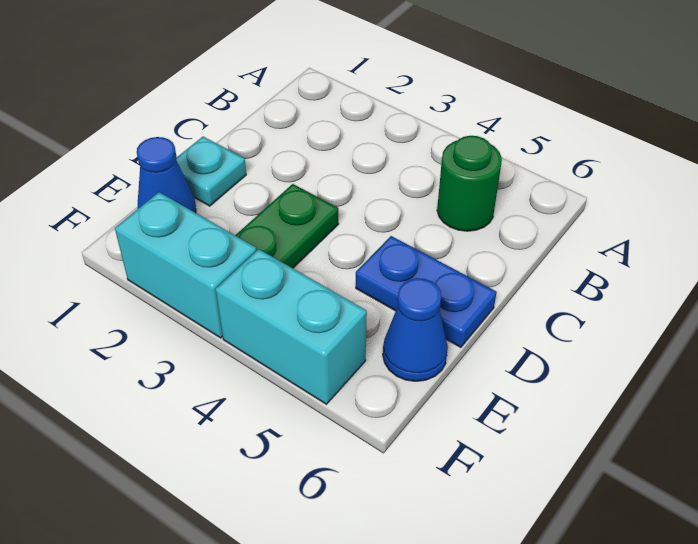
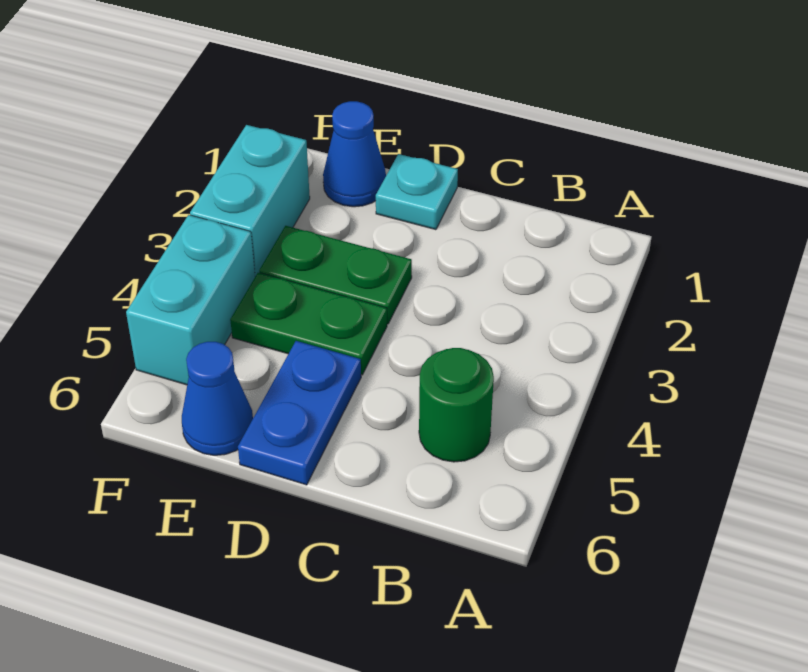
none -> green 1x2 plate [230,273,387,375]

